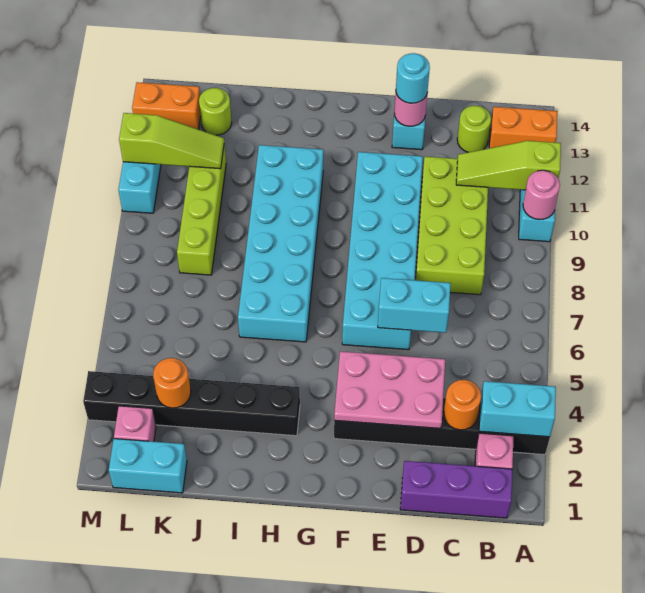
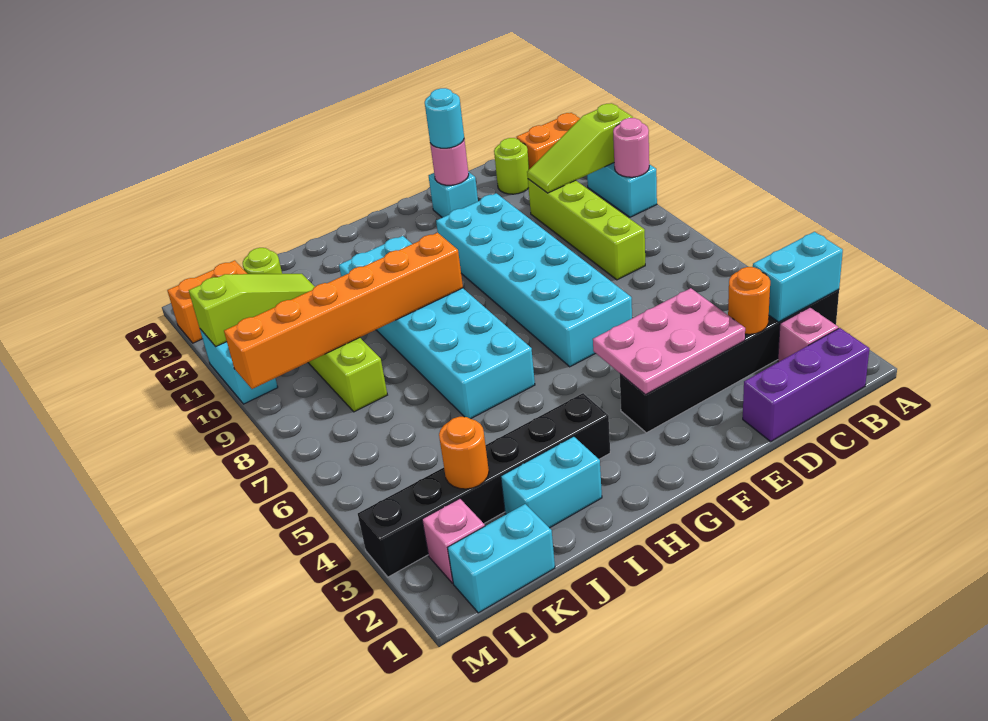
lime 2x4 brick [416,157,488,295] -> lime 1x4 brick [528,179,645,280]
cyan 1x2 brick [378,278,451,333] -> cyan 1x2 brick moved to [501,436,602,528]
none -> orange 1x6 brick [224,233,463,389]

